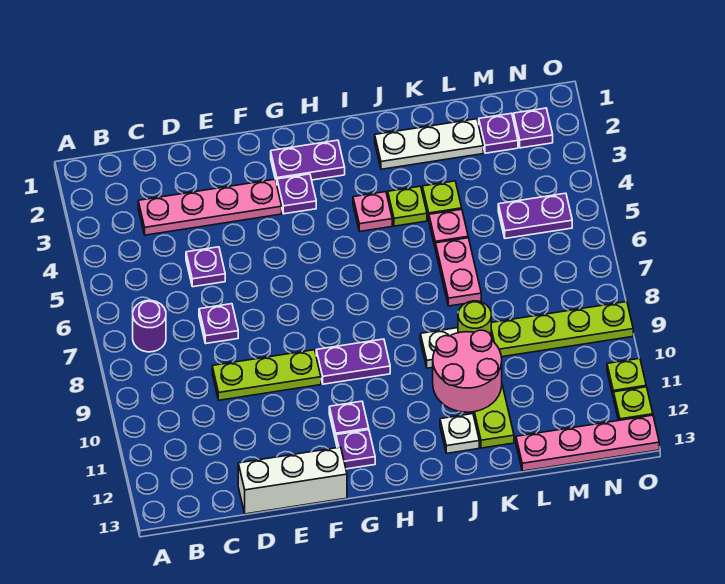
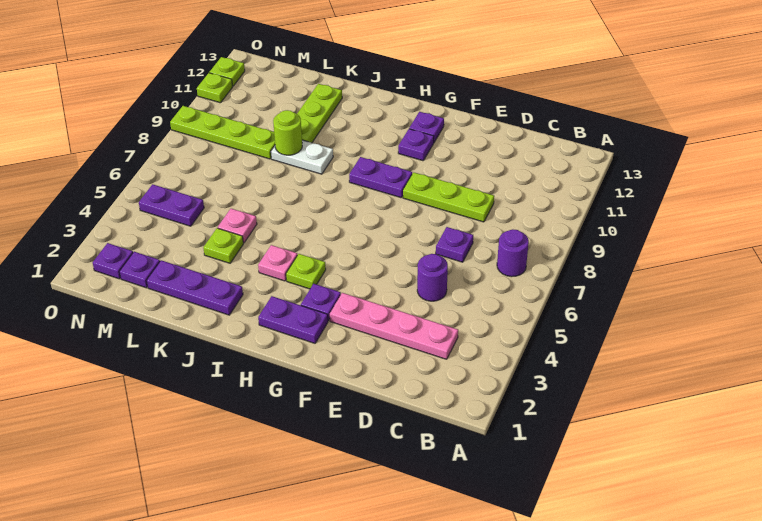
purple 1x1 plate [186,247,225,287] -> purple 1x1 round brick [417,254,448,301]
white 1x3 brick [238,447,347,514] -> none
white 1x3 plate [375,119,483,169] -> purple 1x3 plate [146,260,243,315]
lime 1x1 plate [388,186,427,226] -> lime 1x1 plate moved to [286,254,326,289]
pink 2x2 round brick [433,330,502,412] -> none
white 1x1 plate [440,414,479,453] -> none
pink 1x2 plate [436,238,481,306] -> none
pink 1x4 plate [516,415,659,471] -> none

